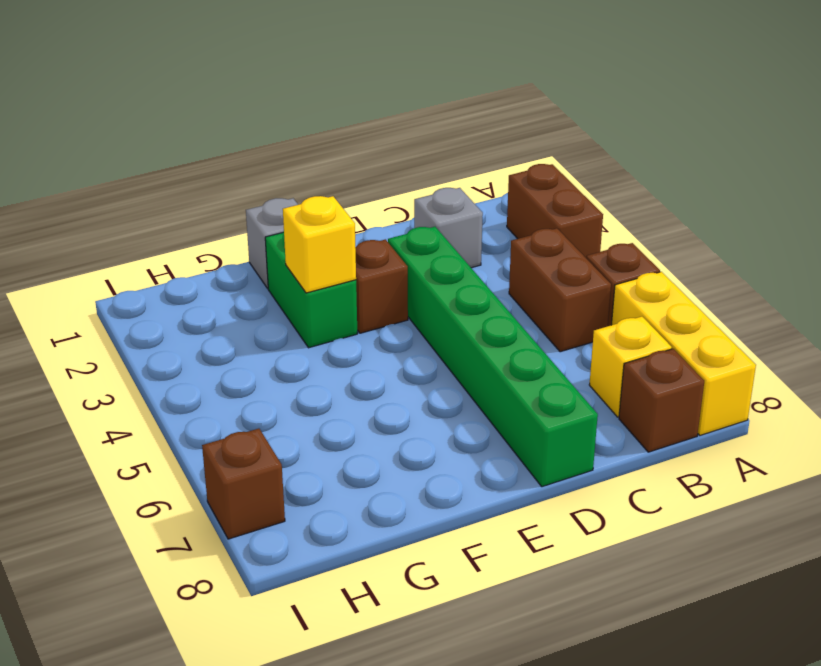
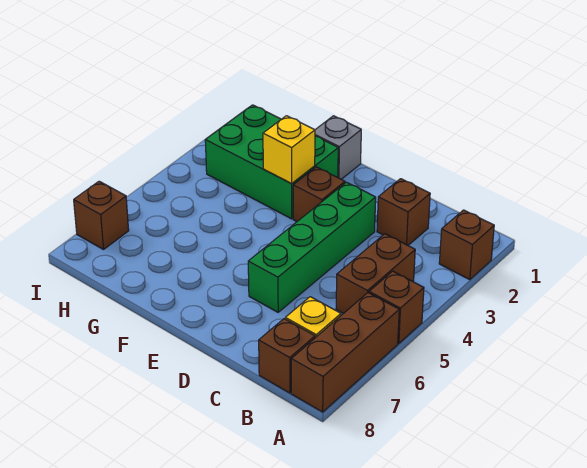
brown 1x2 brick [507,164,603,258] -> brown 1x1 brick [439,210,494,280]
yellow 1x3 brick [611,272,756,435] -> brown 1x3 brick [291,293,399,412]
grey 1x1 brick [414,188,483,268] -> brown 1x1 brick [377,179,430,245]
green 1x6 brick [388,227,598,487] -> green 1x4 brick [248,182,376,312]
green 1x2 brick [265,232,357,348] -> green 2x3 brick [205,105,338,219]

